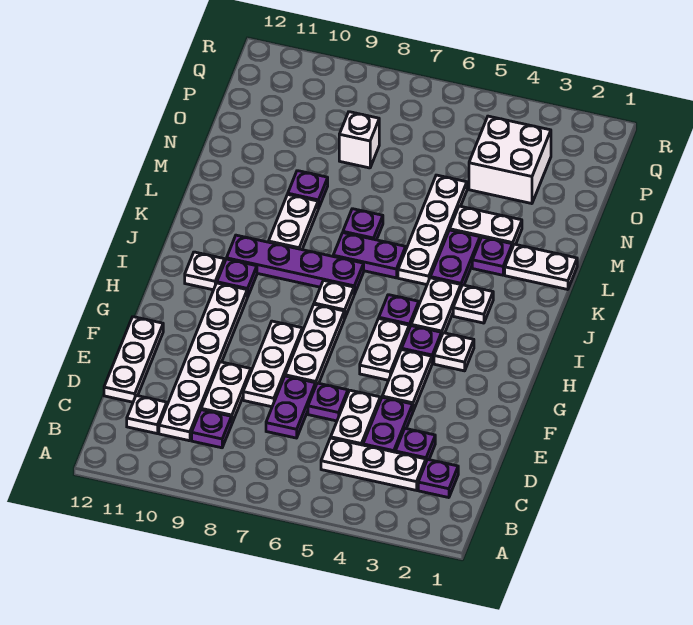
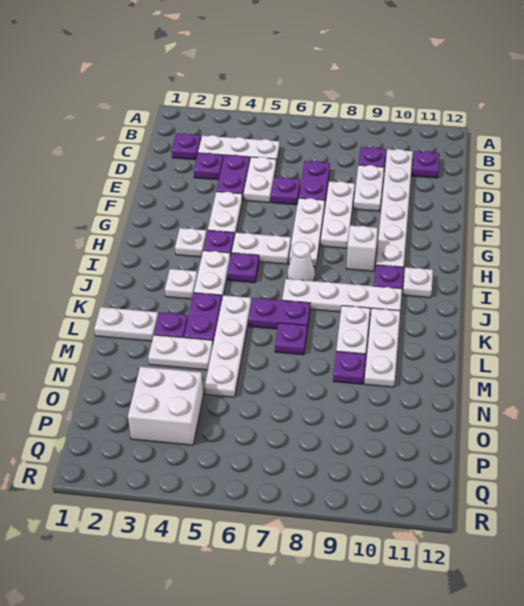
white 1x1 plate [127,395,167,433] -> purple 1x1 plate [412,151,440,178]
white 1x3 plate [104,317,163,402] -> white 1x3 plate moved to [364,308,400,387]
white 1x2 plate [360,319,409,380] -> white 1x2 plate turned to [232,233,291,264]
white 1x1 plate [314,280,354,319] -> white 1x1 cone [287,242,315,281]
purple 1x4 plate [227,235,364,294] -> white 1x4 plate [282,279,402,315]
white 1x1 brick [339,112,379,168] -> white 1x1 brick moved to [347,226,378,271]

